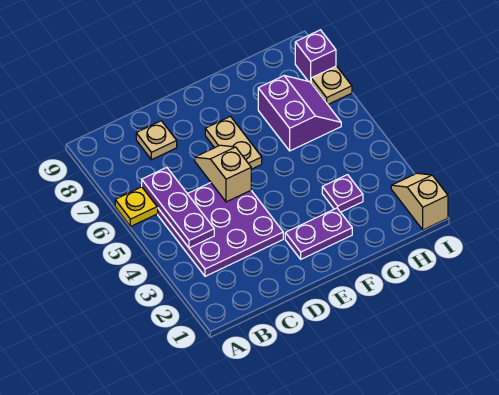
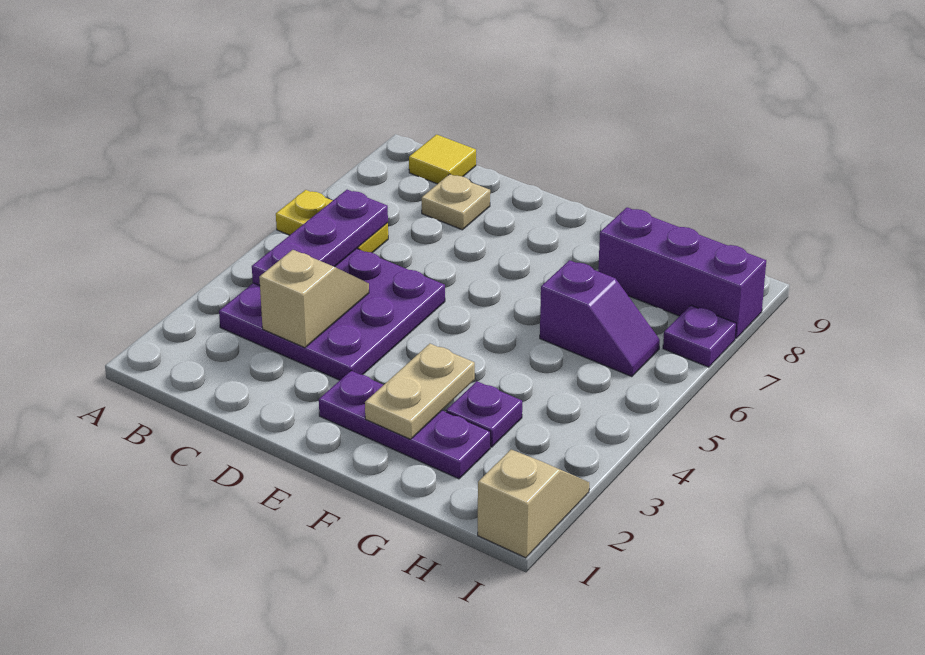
none -> yellow 1x1 tile [409,135,476,184]
tan 1x2 slope [195,145,251,202] -> tan 1x2 slope moved to [259,250,369,348]
purple 1x2 plate [285,208,352,259] -> purple 1x3 plate [319,371,490,479]
tan 1x2 plate [205,116,262,169] -> tan 1x2 plate moved to [365,344,475,439]
purple 2x2 slope [258,76,341,151] -> purple 1x2 slope [540,260,660,377]
tan 1x1 plate [311,66,352,104] -> purple 1x1 plate [663,305,736,367]
purple 1x1 brick [295,30,336,82] -> purple 1x3 brick [598,207,766,338]

